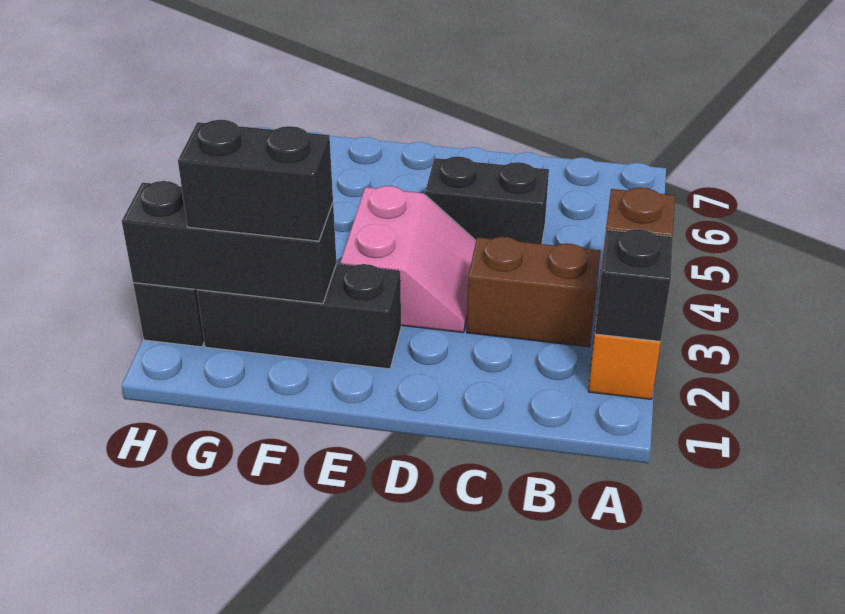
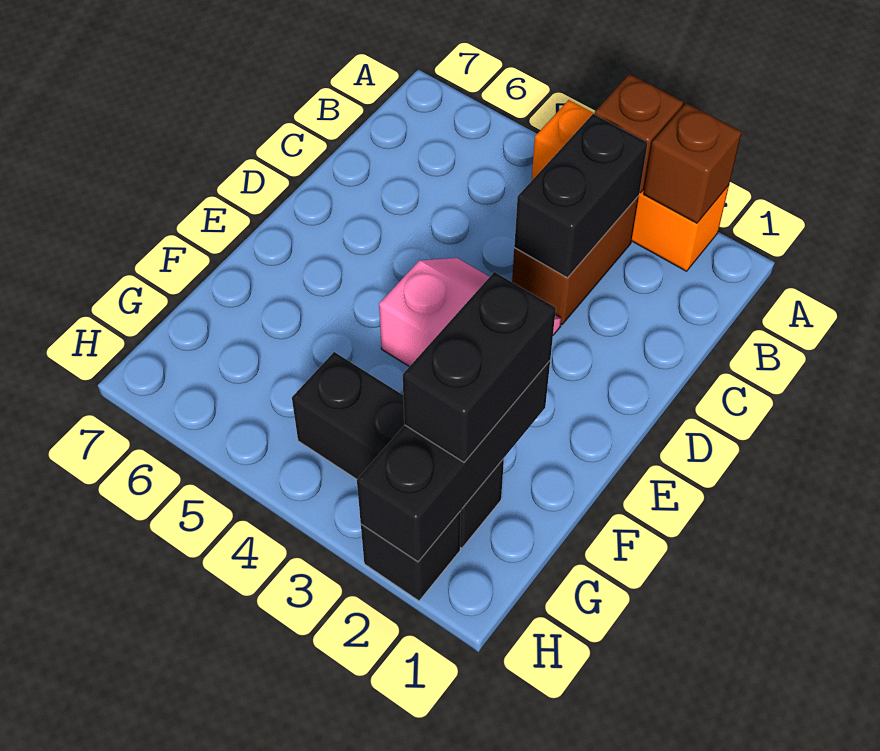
black 1x1 brick [595,229,673,341] -> brown 1x1 brick [643,103,742,223]
black 1x2 brick [425,156,549,244] -> black 1x2 brick moved to [514,114,647,278]
black 1x3 brick [197,264,401,369] -> black 1x3 brick turned to [292,352,504,548]

